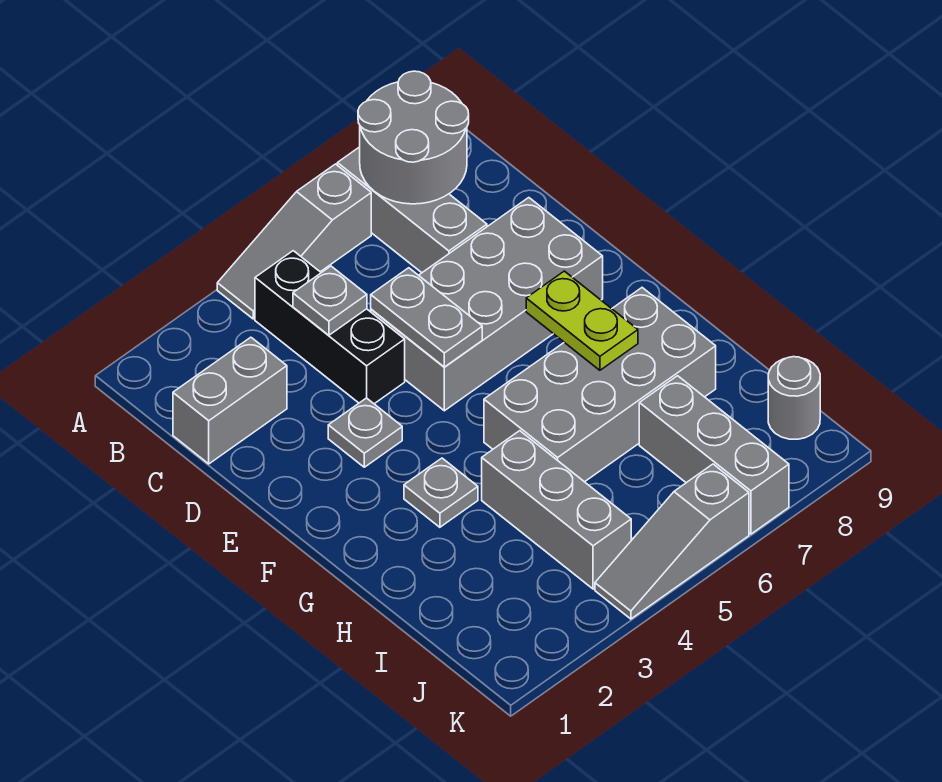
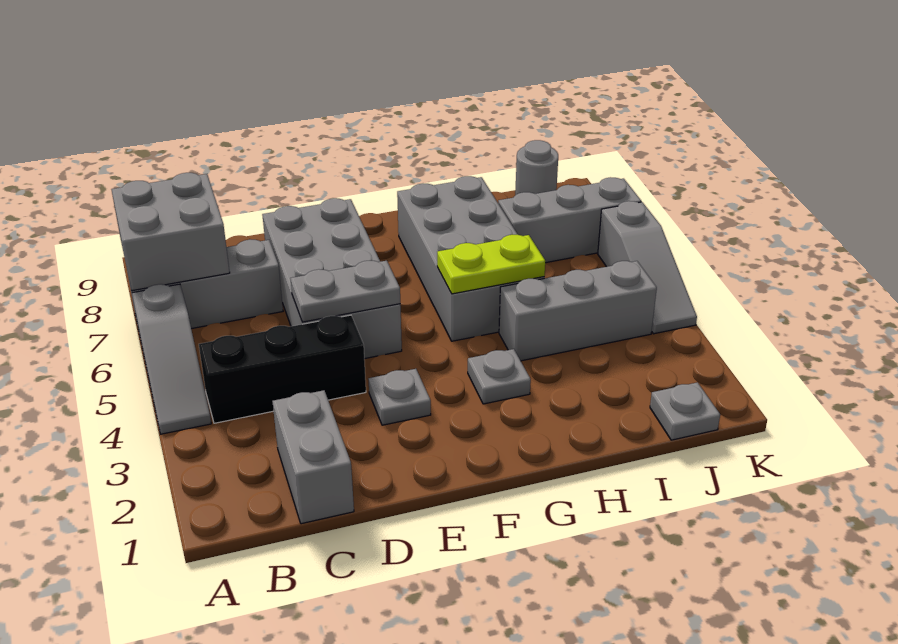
grey 2x2 round brick [358,71,469,204] -> grey 2x2 brick [111,173,230,291]
grey 1x1 plate [293,266,367,335] -> grey 1x1 plate moved to [650,382,720,440]
lime 1x2 plate [526,271,638,370] -> lime 1x2 plate moved to [437,234,545,294]

